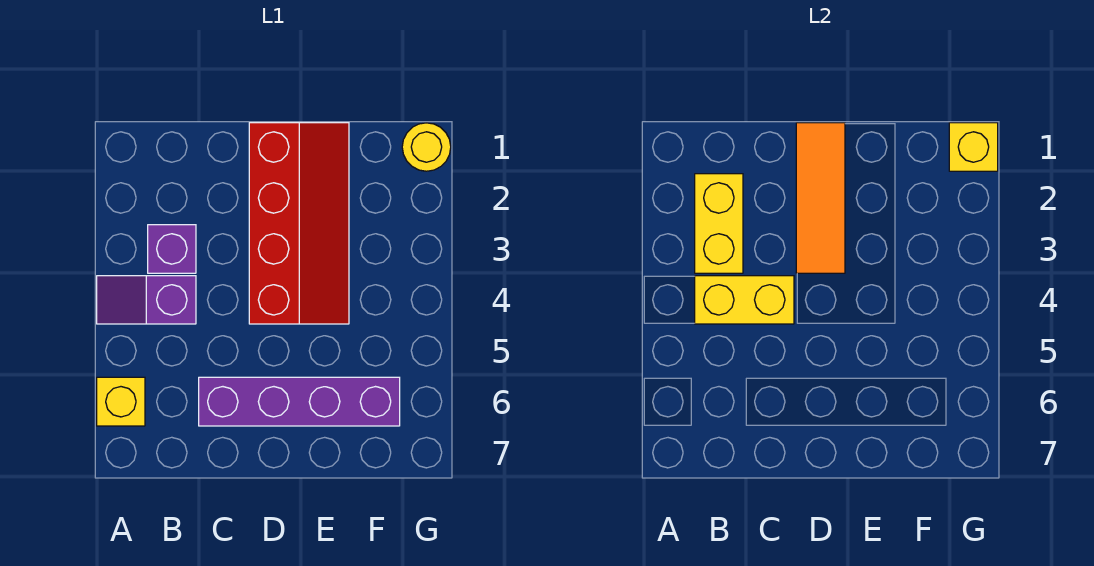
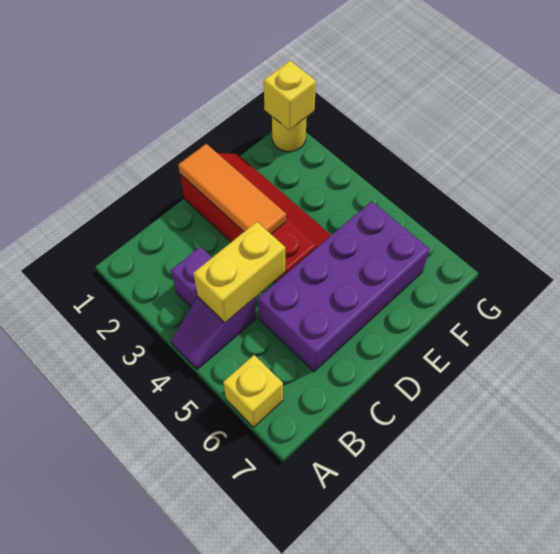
yellow 1x2 brick [695,174,743,273] -> none
purple 1x4 brick [199,377,400,426] -> purple 2x4 brick [258,201,430,372]

